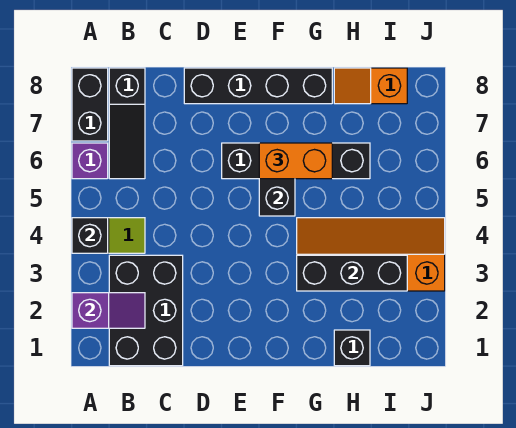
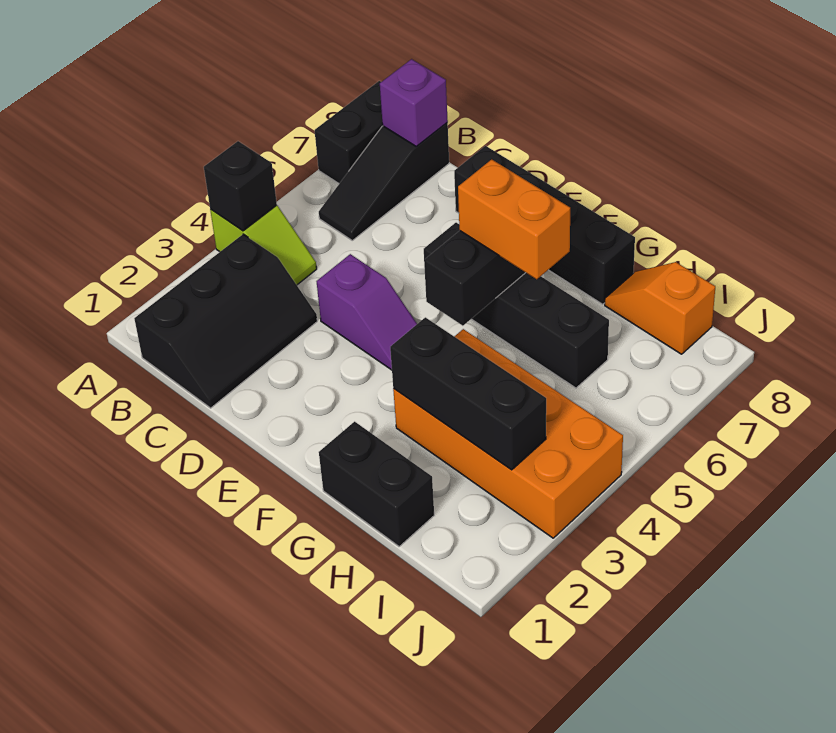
purple 1x2 slope [72,293,145,328] -> purple 1x2 slope moved to [317,254,417,370]
purple 1x1 brick [72,143,108,179] -> purple 1x1 brick moved to [380,59,448,147]
black 2x3 brick [109,255,183,366] -> black 2x3 slope [134,234,317,408]
orange 2x4 slope [297,218,445,291] -> orange 2x4 brick [393,329,623,538]
black 1x1 brick [334,330,370,366] -> black 1x2 brick [319,422,434,546]

